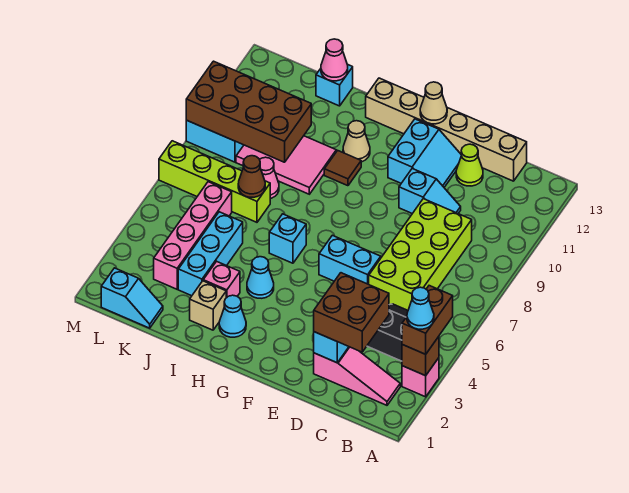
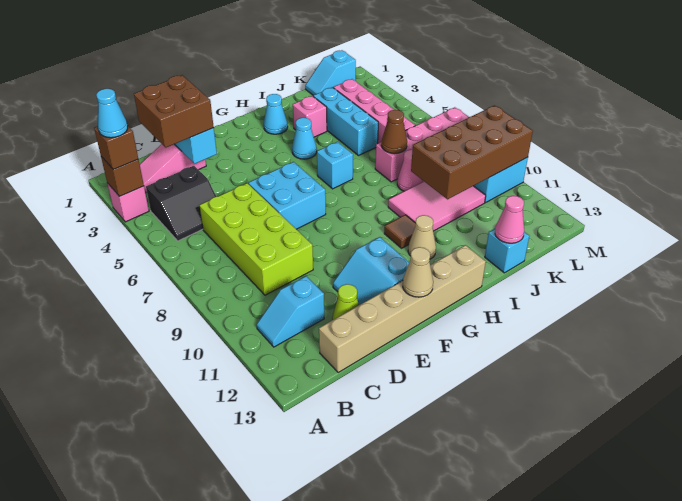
brown 1x2 brick [402,286,453,354] -> brown 1x1 brick [94,126,138,170]
cyan 1x2 slope [399,169,461,214] -> cyan 1x2 slope moved to [257,276,324,347]
cyan 1x2 brick [319,235,381,284] -> cyan 2x2 brick [248,162,326,229]
tan 1x1 brick [190,281,226,330] -> none
lime 1x4 brick [159,141,270,222] -> pink 1x4 brick [375,107,468,182]

